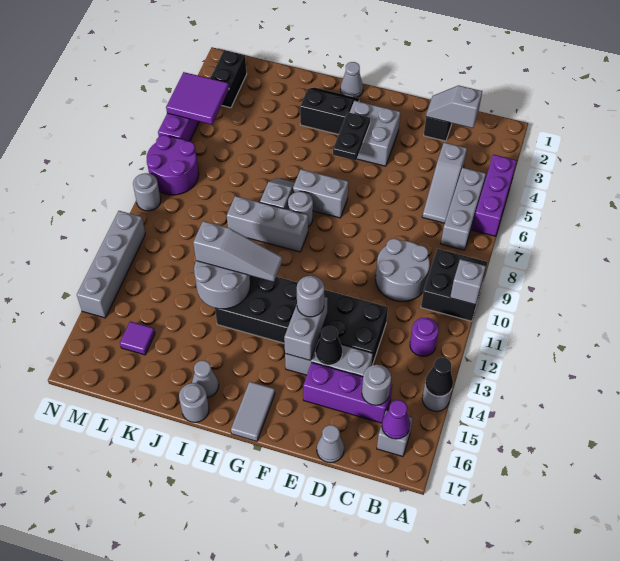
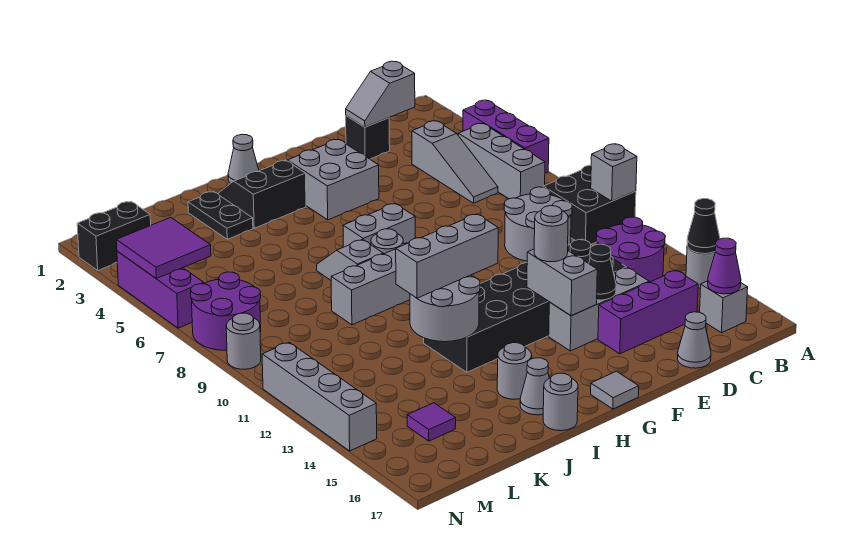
purple 1x1 round brick [410,318,439,356] -> purple 2x2 round brick [596,217,665,282]
grey 1x1 round brick [362,365,391,405] -> grey 1x1 round brick moved to [497,343,532,399]
black 1x2 plate [333,112,370,161] -> black 1x2 plate moved to [188,192,253,239]
grey 1x2 tile [231,382,275,441] -> grey 1x1 tile [591,371,639,409]
grey 1x3 slope [193,221,283,282] -> grey 1x3 brick [396,214,498,298]
black 1x2 brick [210,50,247,108] -> black 1x2 brick turned to [77,201,151,270]

